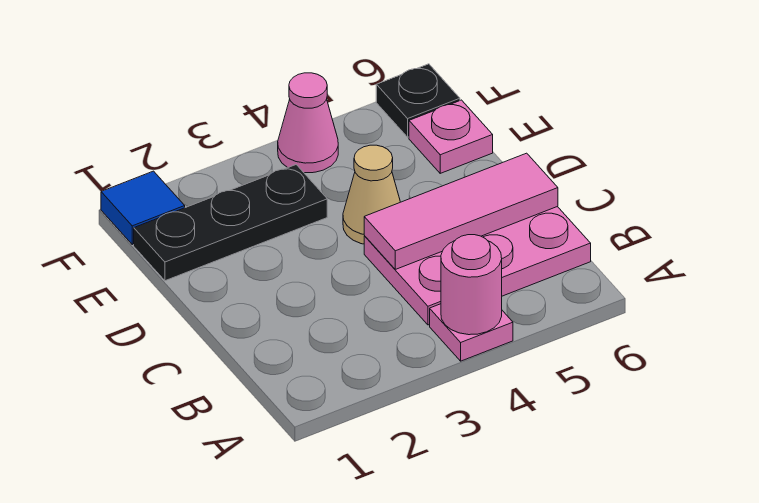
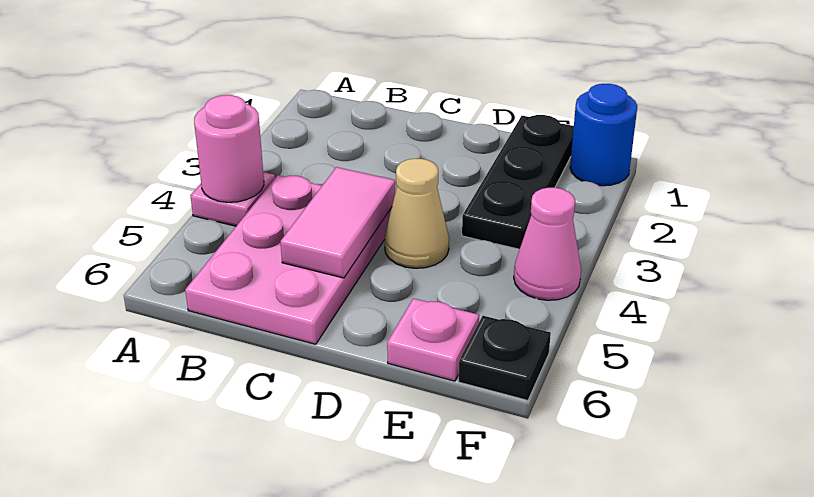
pink 1x3 tile [364,153,558,269] -> pink 1x2 tile [280,167,395,278]
blue 1x1 tile [101,171,185,244] -> blue 1x1 round brick [570,84,637,186]

